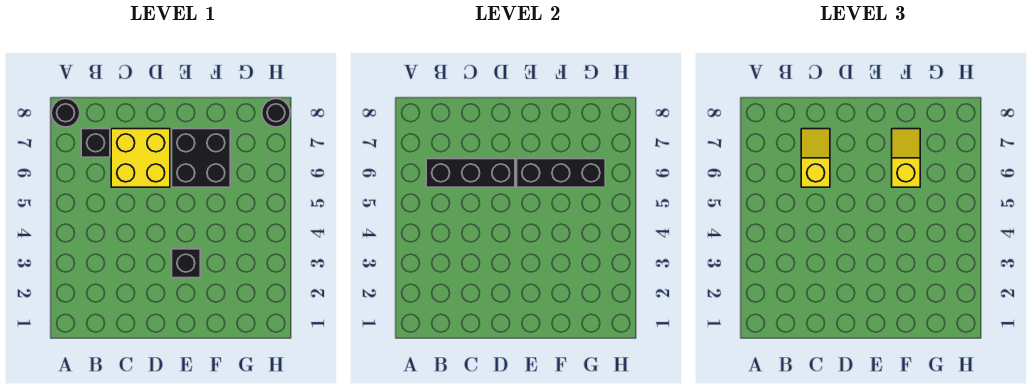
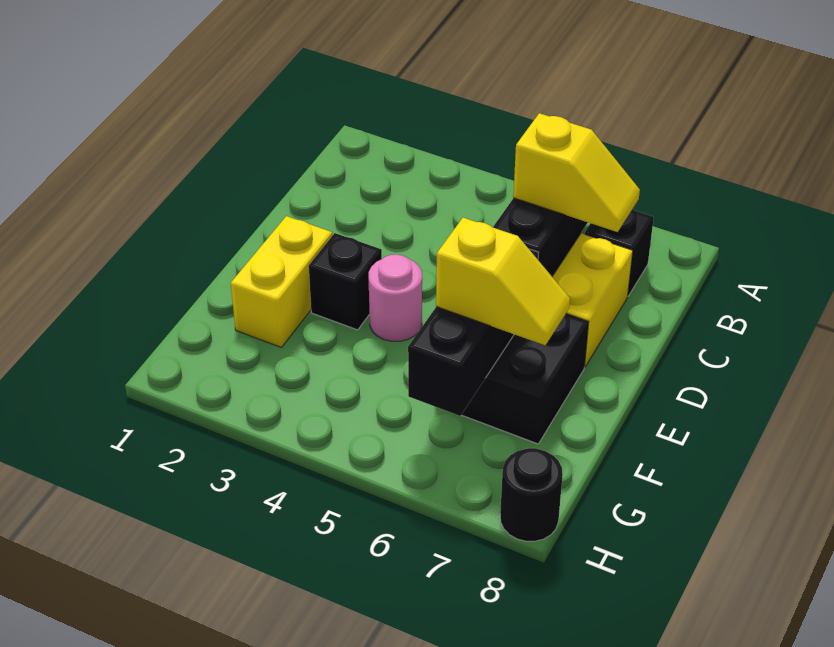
black 1x1 round brick [51,99,80,127] -> none
none -> yellow 1x2 brick [231,216,332,348]
none -> pink 1x1 round brick [369,255,422,341]

